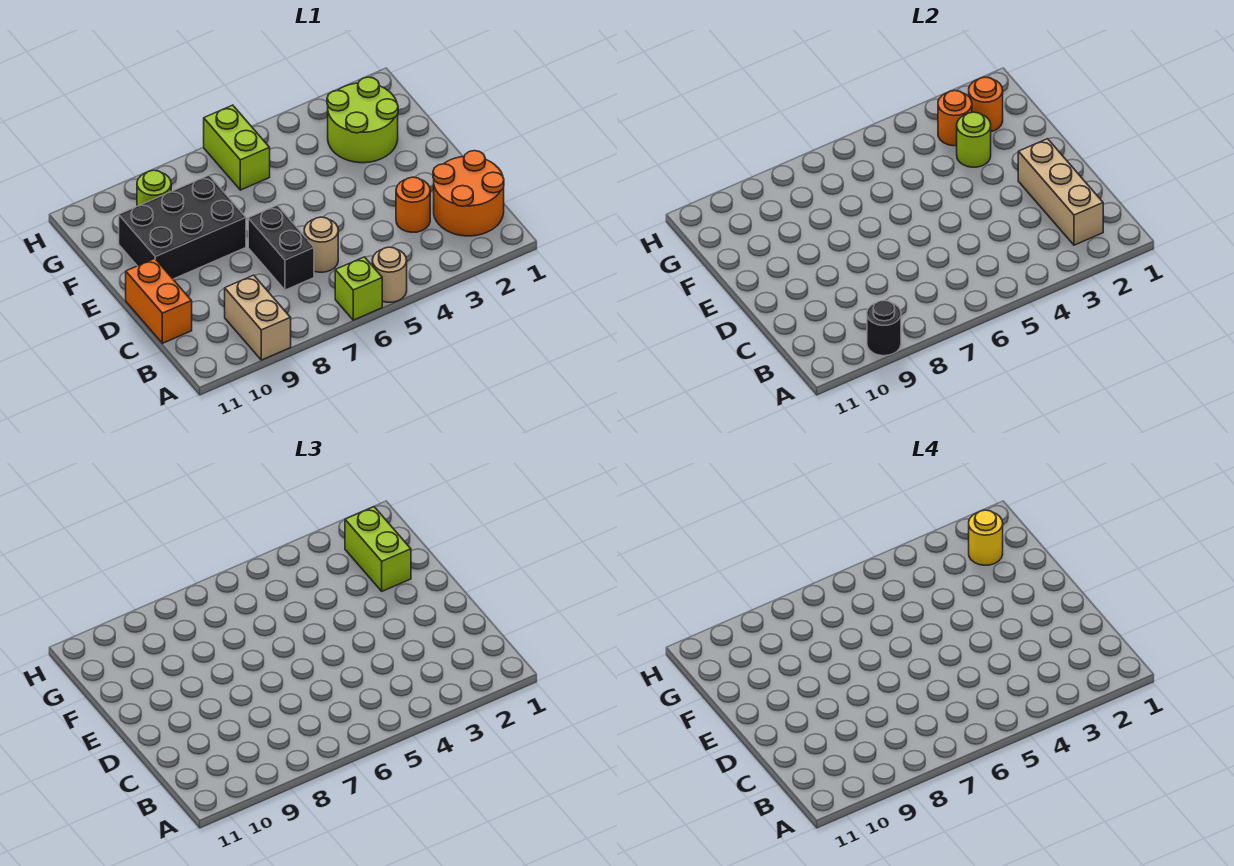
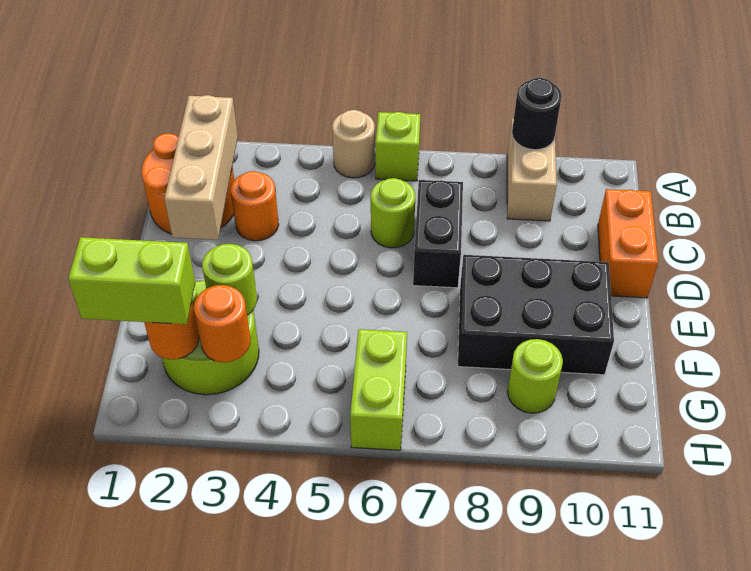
tan 1x1 round brick [304,217,338,272] -> lime 1x1 round brick [371,178,415,248]
lime 1x2 brick [345,507,411,591] -> lime 1x2 brick turned to [68,237,195,324]
yellow 1x1 round brick [969,510,1003,565] -> none

